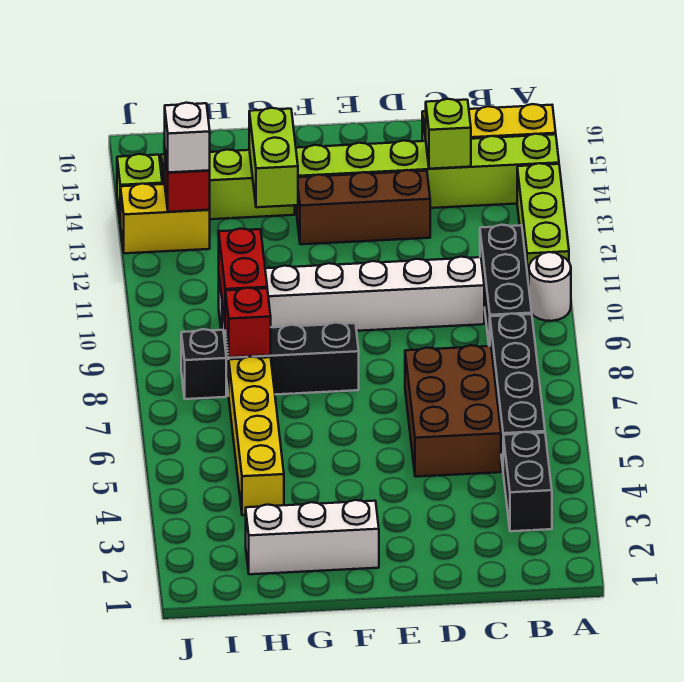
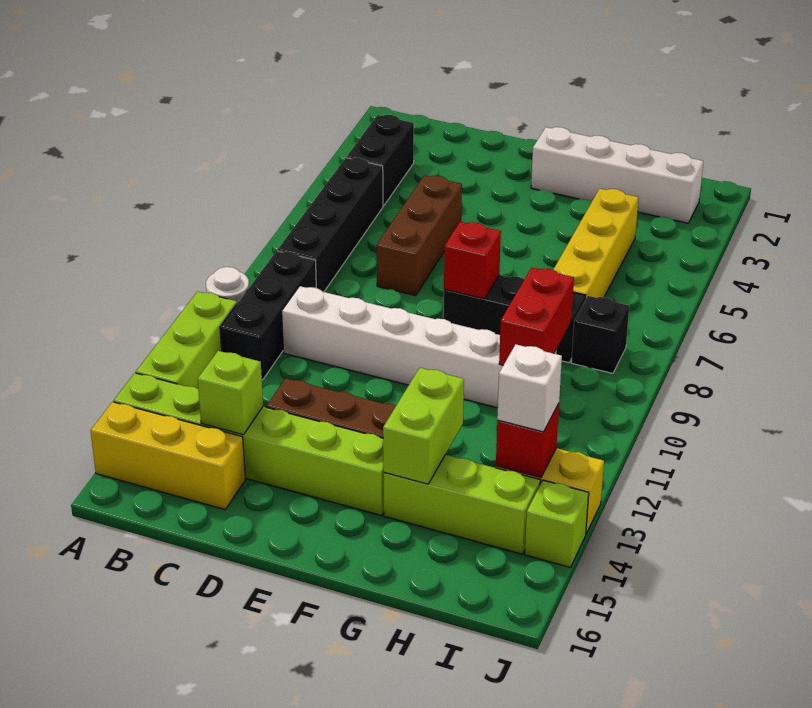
brown 2x3 brick [405,345,501,477] -> brown 1x3 brick [377,175,462,296]
white 1x3 brick [246,500,379,574] -> white 1x4 brick [531,127,703,223]
red 1x1 brick [225,288,271,358] -> red 1x1 brick moved to [444,222,501,299]

